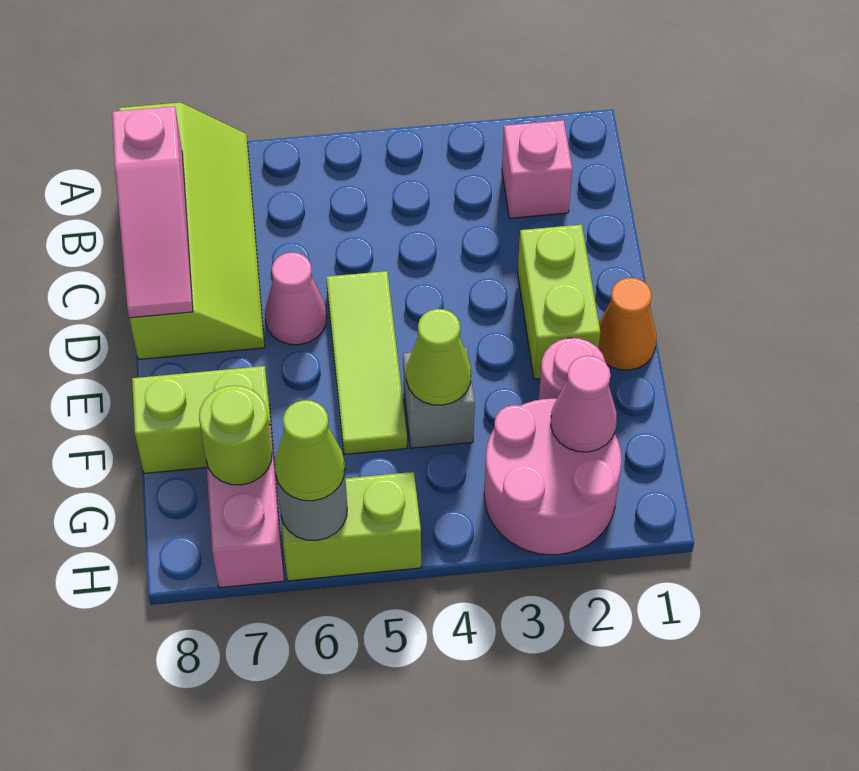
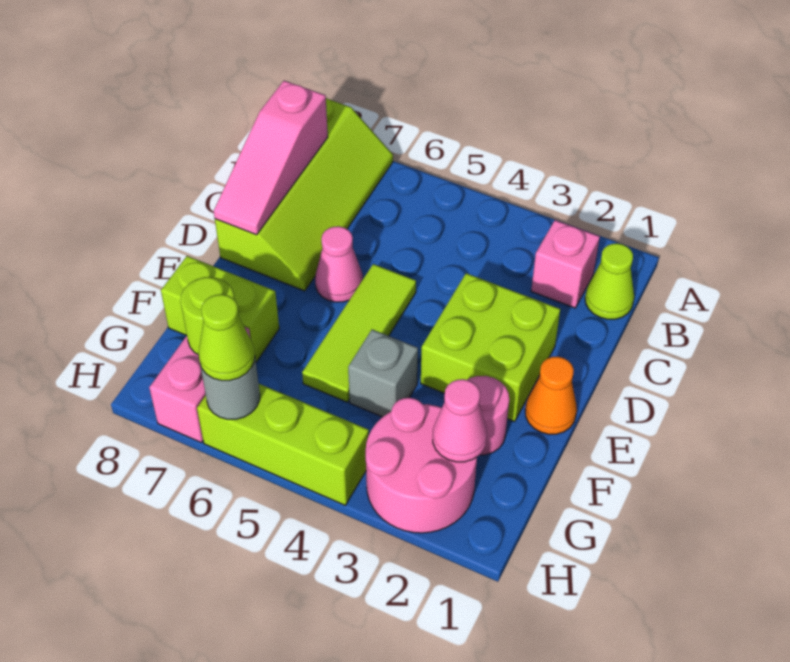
lime 1x2 brick [518,225,600,379] -> lime 2x2 brick [421,273,560,422]
lime 1x1 cone [406,309,471,405] -> lime 1x1 cone moved to [585,243,634,319]
lime 1x2 brick [281,472,421,581] -> lime 1x3 brick [197,384,369,505]

